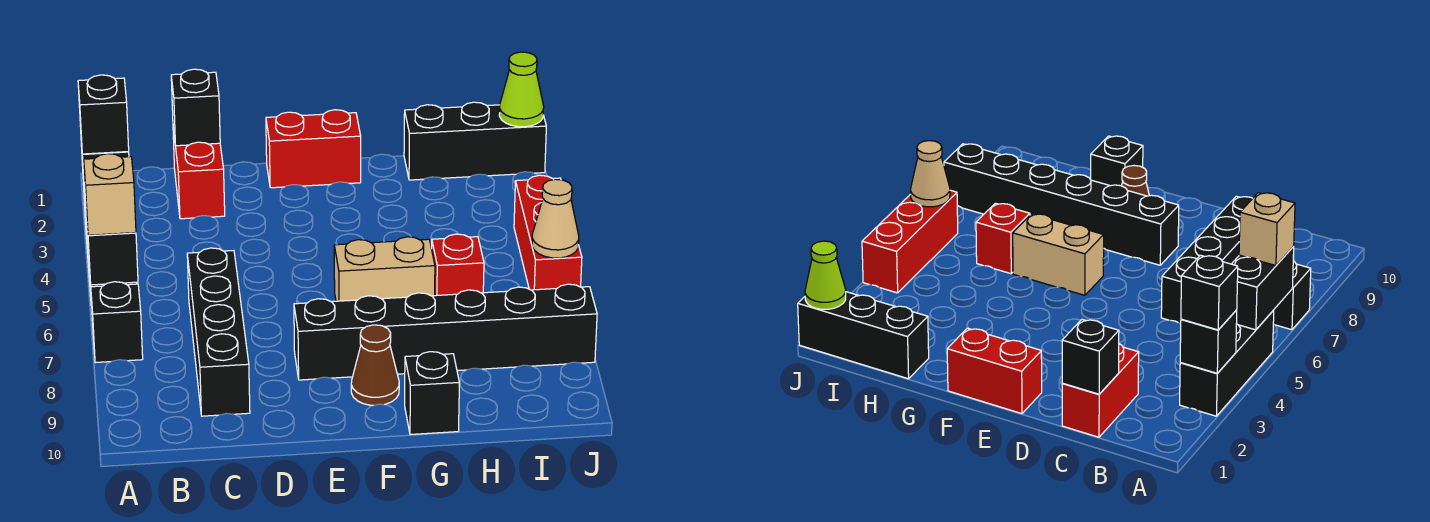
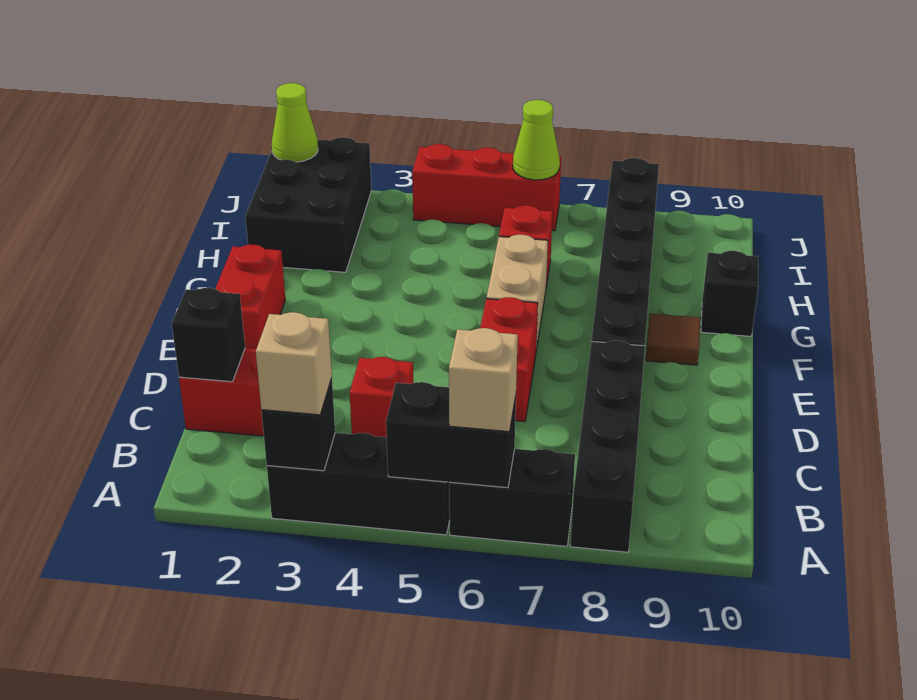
black 1x1 brick [78,75,129,154] -> tan 1x1 brick [256,312,332,415]
black 1x1 brick [91,282,143,363] -> black 1x2 brick [449,449,575,546]
none -> red 1x1 brick [350,357,414,437]
black 1x4 brick [187,248,250,416] -> black 1x4 brick turned to [570,340,645,552]
none -> red 1x2 brick [480,297,538,422]
brown 1x1 cone [351,325,399,405] -> brown 1x1 tile [646,314,700,365]
black 1x3 brick [404,102,546,180] -> black 2x3 brick [245,137,371,272]
tan 1x1 cone [532,179,579,258] -> lime 1x1 cone [513,100,560,180]

